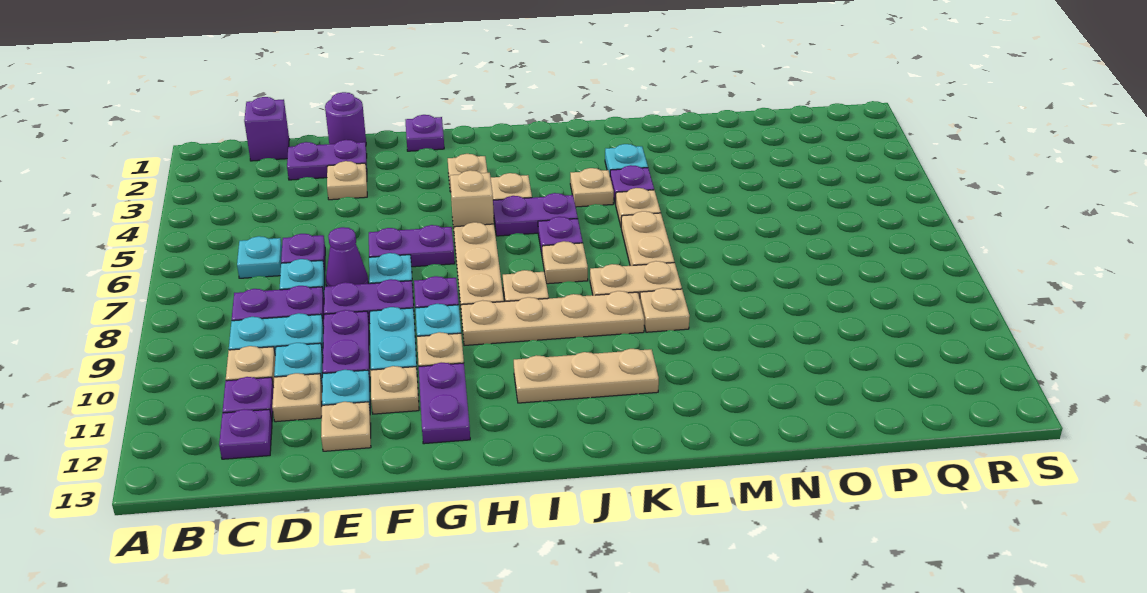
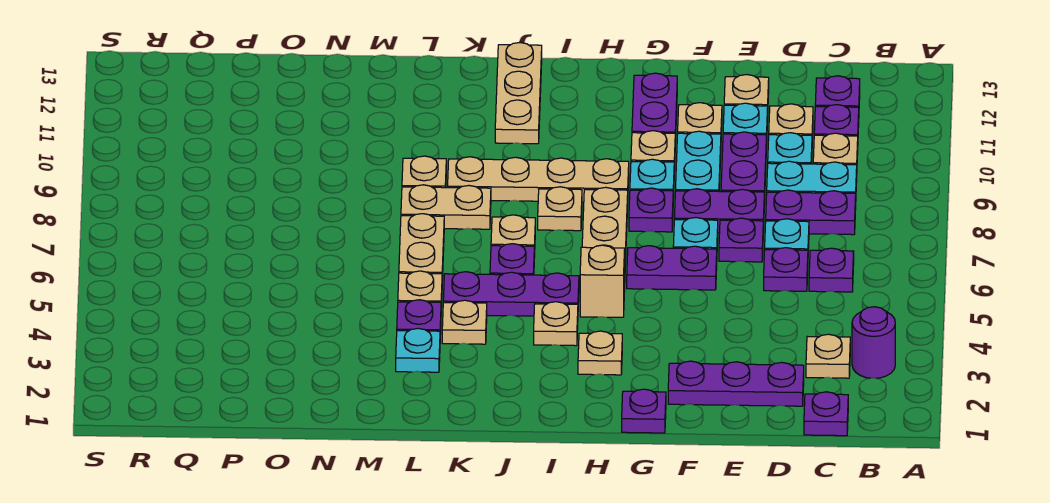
purple 1x1 brick [244,97,289,161] -> purple 1x1 plate [804,392,848,436]
cyan 1x1 plate [237,236,282,278] -> purple 1x1 plate [809,248,854,292]
purple 1x2 plate [287,140,367,180] -> purple 1x3 plate [668,361,804,406]
purple 1x1 round brick [325,92,366,144] -> purple 1x1 round brick moved to [852,307,895,378]
tan 1x1 plate [327,161,367,200] -> tan 1x1 plate moved to [806,334,850,378]
purple 1x1 cone [326,227,368,286] -> purple 1x1 plate [719,218,763,262]
purple 1x2 plate [493,193,578,236] -> purple 1x3 plate [443,272,579,316]
tan 1x3 plate [514,349,659,403] -> tan 1x3 plate turned to [495,43,542,144]

